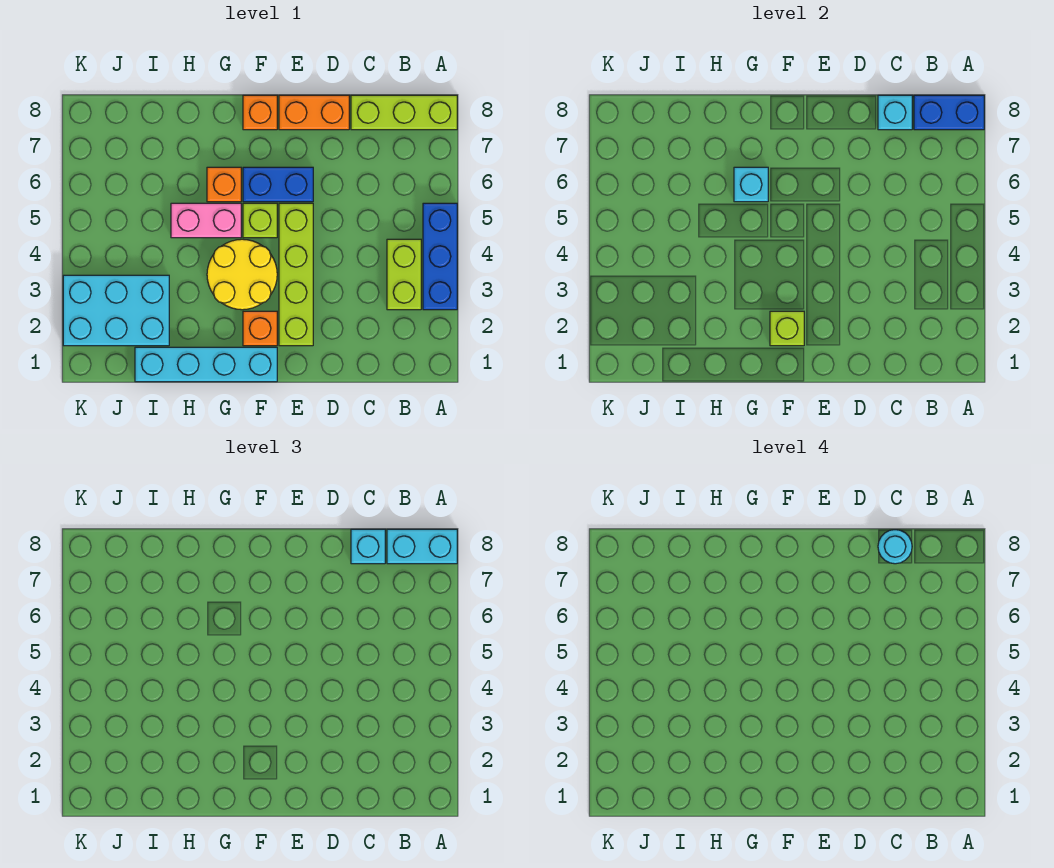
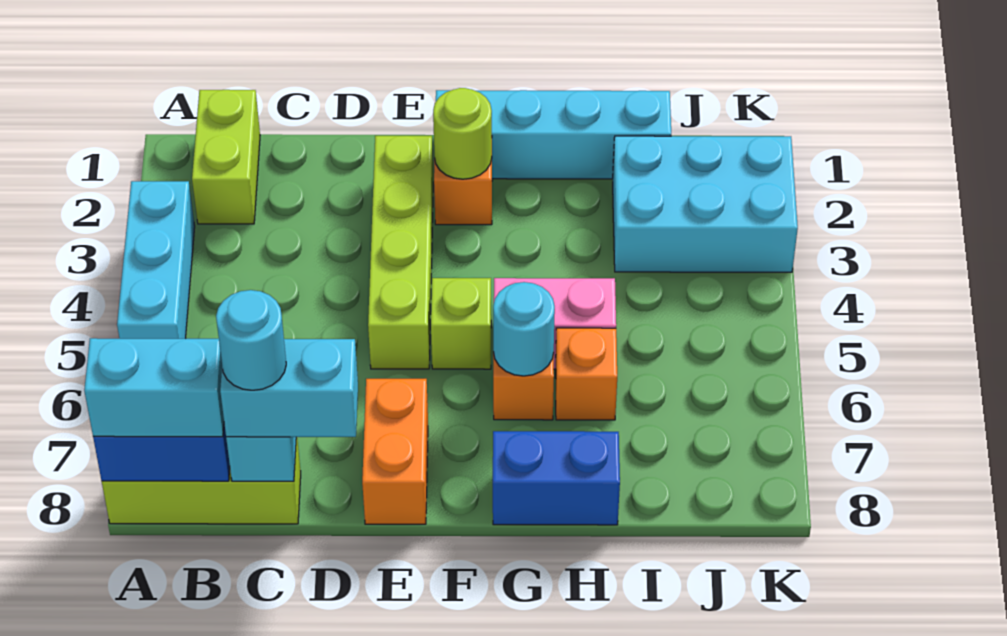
blue 1x3 brick [423,203,457,310] -> cyan 1x3 brick [117,181,195,339]
lime 1x2 brick [387,239,421,310] -> lime 1x2 brick moved to [192,90,260,224]
cyan 1x1 brick [351,529,385,564] -> cyan 1x2 brick [220,339,358,437]
orange 1x2 brick [279,95,349,130] -> orange 1x2 brick turned to [362,379,428,524]
blue 1x2 brick [243,167,313,202] -> blue 1x2 brick moved to [493,431,620,525]
lime 1x1 brick [770,311,804,346] -> lime 1x1 round brick [433,88,492,179]
yellow 2x2 round brick [207,239,277,310] -> none
orange 1x1 brick [243,95,277,130] -> orange 1x1 brick moved to [555,328,617,420]
cyan 1x1 brick [734,167,768,202] -> cyan 1x1 round brick [493,282,555,376]

